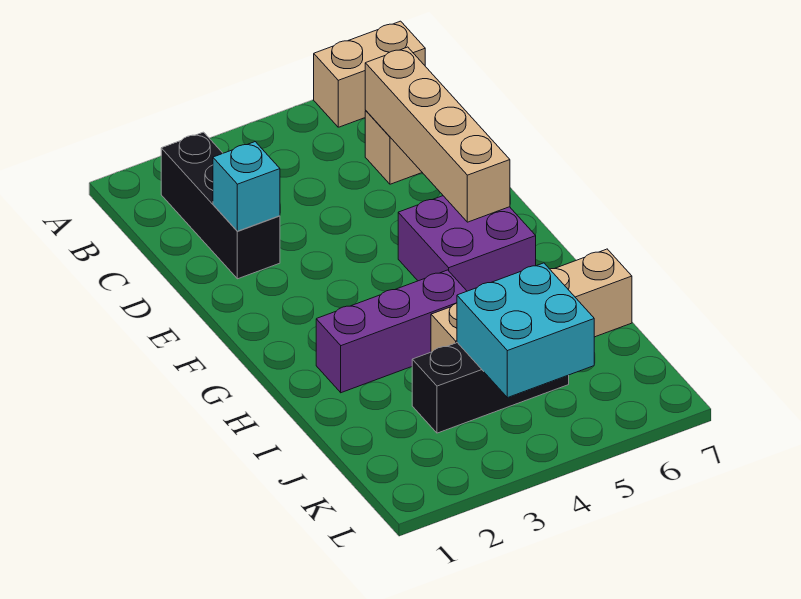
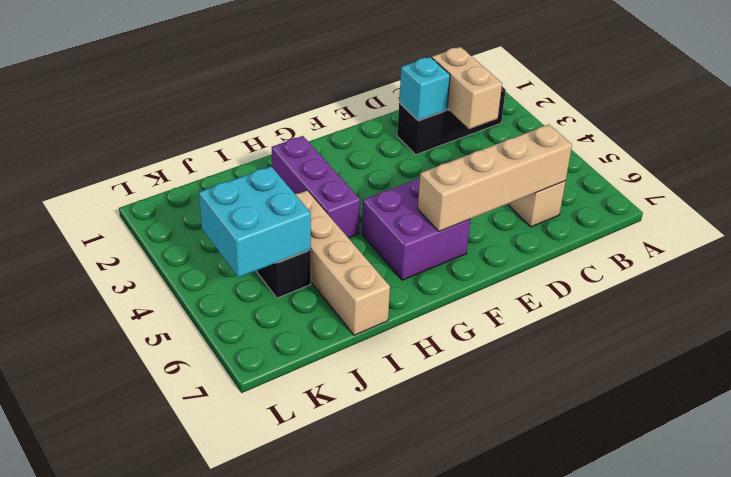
tan 1x2 brick [314,21,425,127] -> tan 1x2 brick moved to [432,47,502,129]

